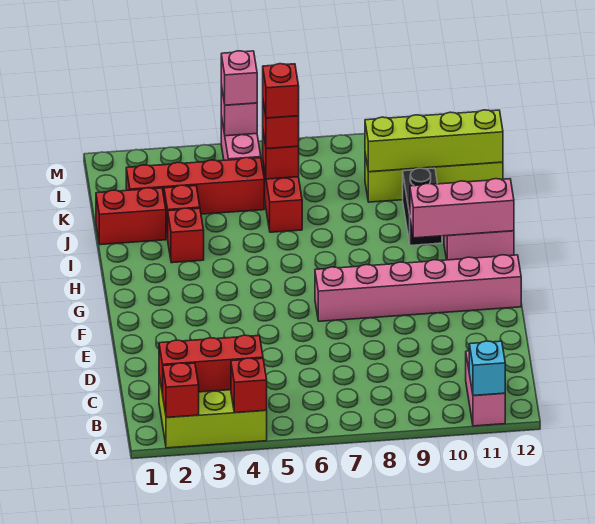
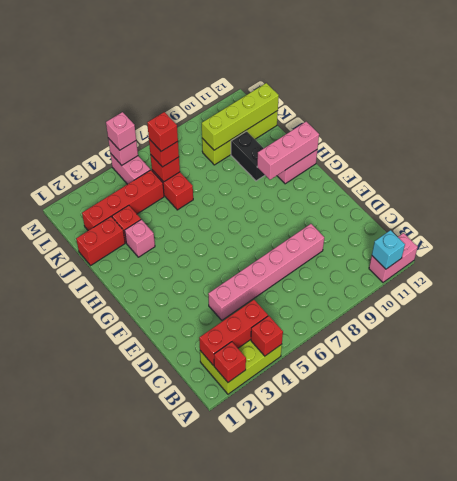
pink 1x2 brick [466,351,505,426] -> pink 1x2 brick turned to [369,233,418,282]
pink 1x6 brick [315,255,521,321] -> pink 1x6 brick moved to [208,224,324,320]
red 1x1 brick [168,208,204,263] -> pink 1x1 brick [125,220,155,257]

